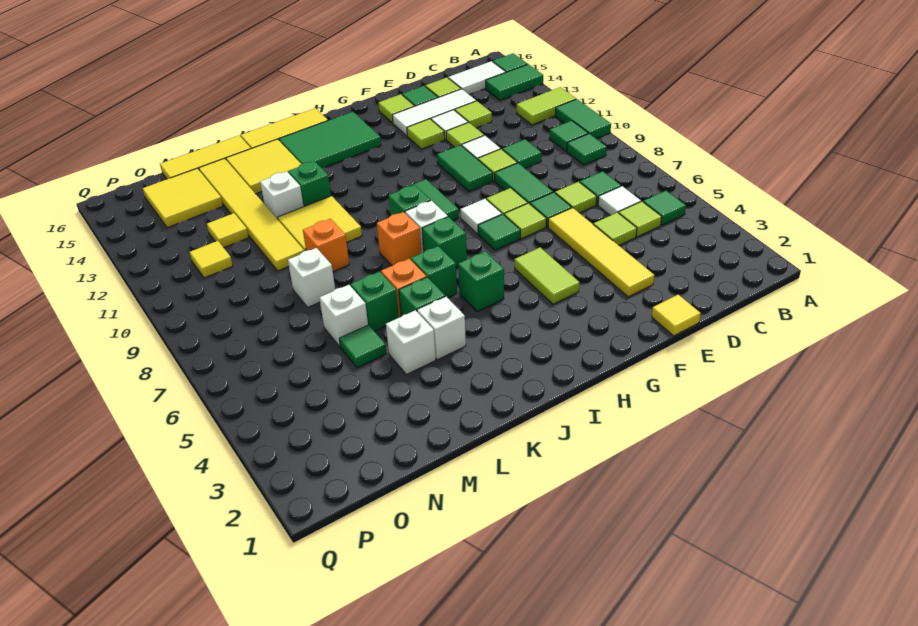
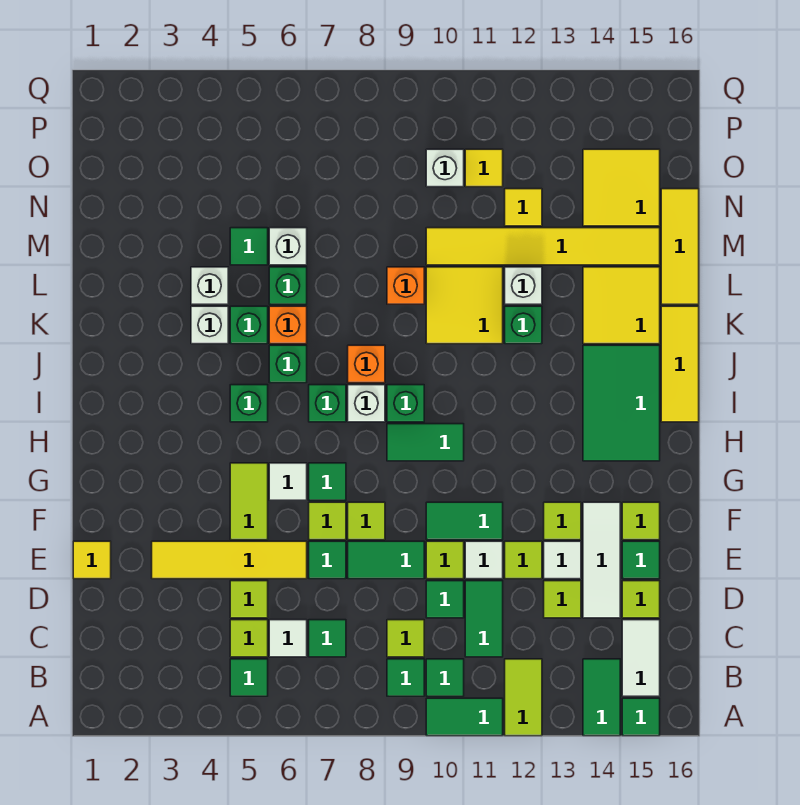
none -> green 1x2 tile [465,581,503,657]
lime 1x1 tile [555,182,597,213] -> lime 1x1 tile moved to [387,620,424,657]
lime 1x2 tile [515,247,579,304] -> lime 1x2 tile turned to [230,463,268,540]
white 1x1 tile [460,199,502,234] -> white 1x1 tile moved to [269,463,307,500]
white 1x1 brick [288,248,335,307] -> white 1x1 brick moved to [426,149,464,187]

